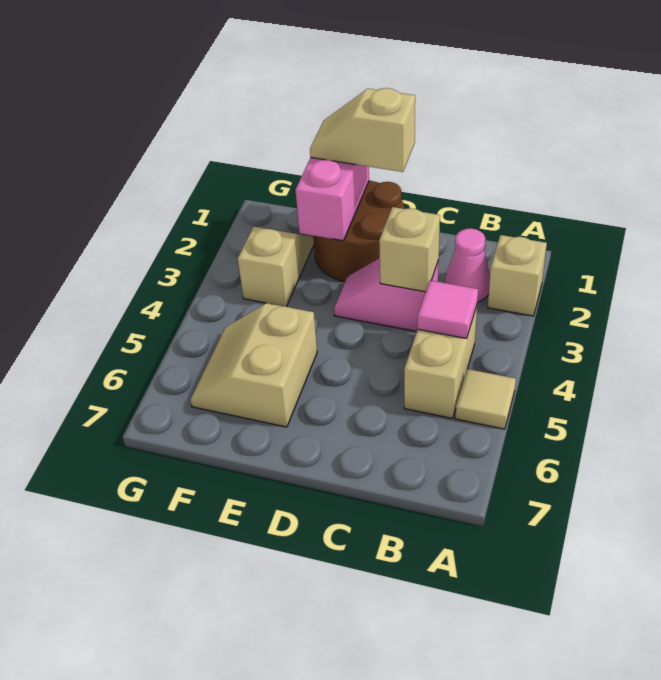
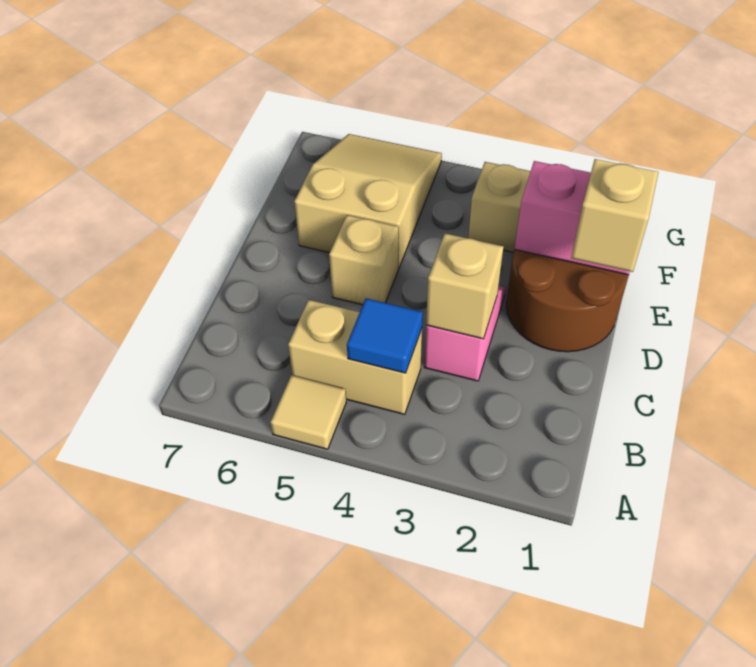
tan 1x1 brick [488,235,547,316] -> tan 1x1 brick moved to [329,215,399,305]
pink 1x1 cone [445,228,490,302] -> none
pink 1x1 tile [417,280,478,338] -> blue 1x1 tile [347,298,423,373]
tan 2x2 slope [190,303,317,427] -> tan 2x3 slope [294,134,442,269]

